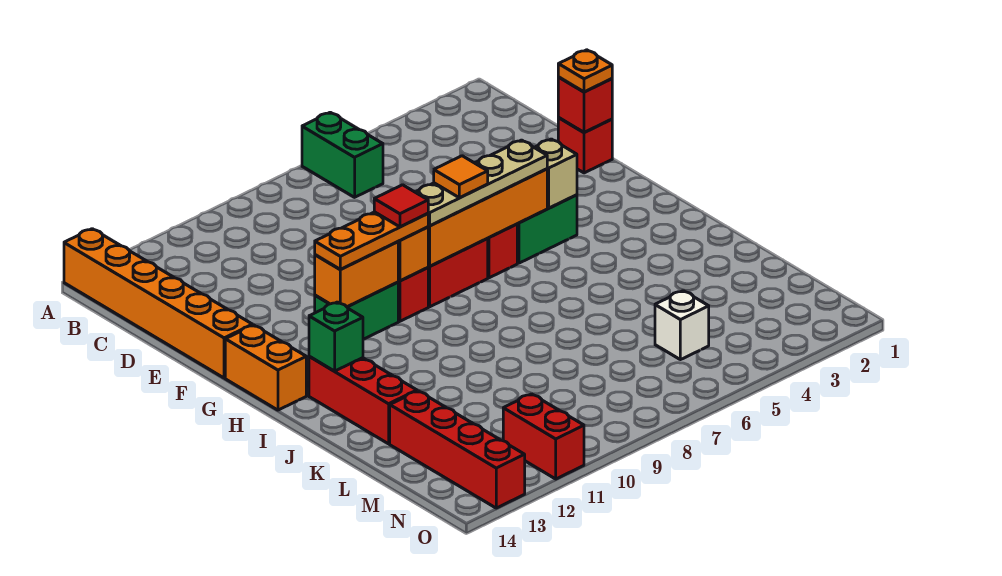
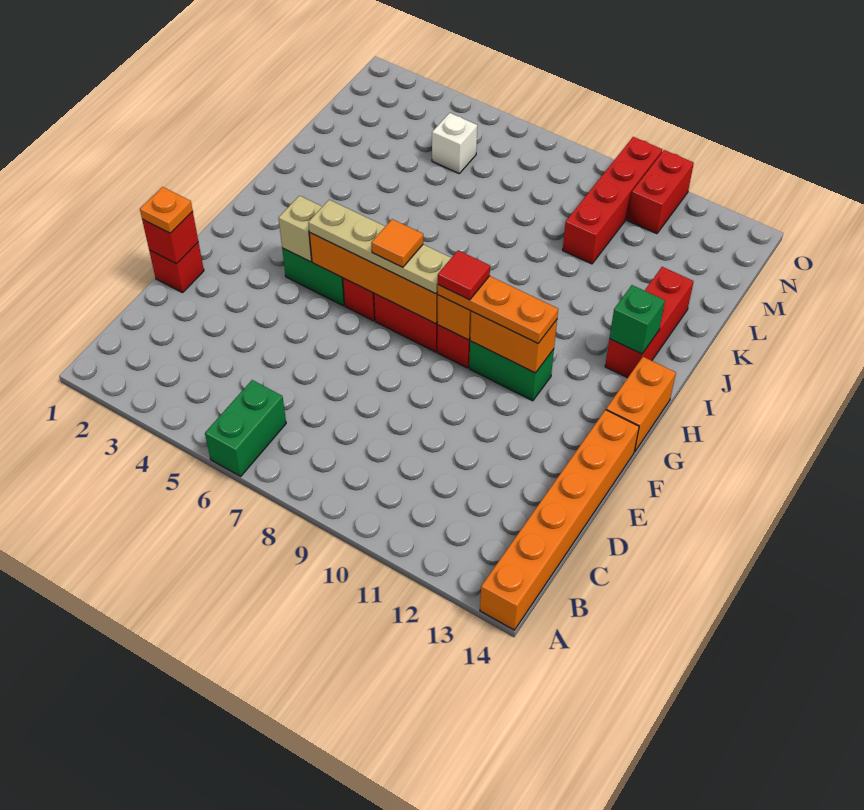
red 1x4 brick [390,391,525,508] -> red 1x4 brick moved to [563,137,662,264]

